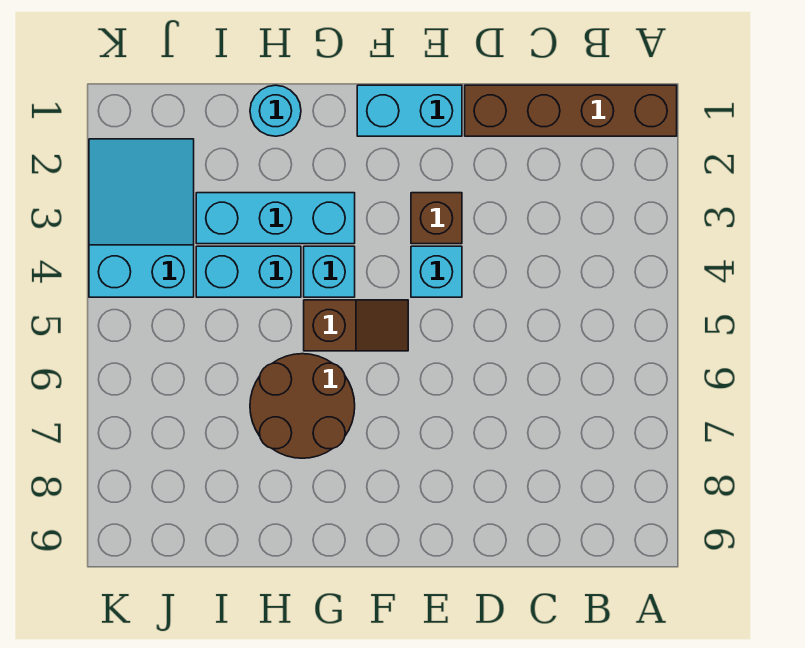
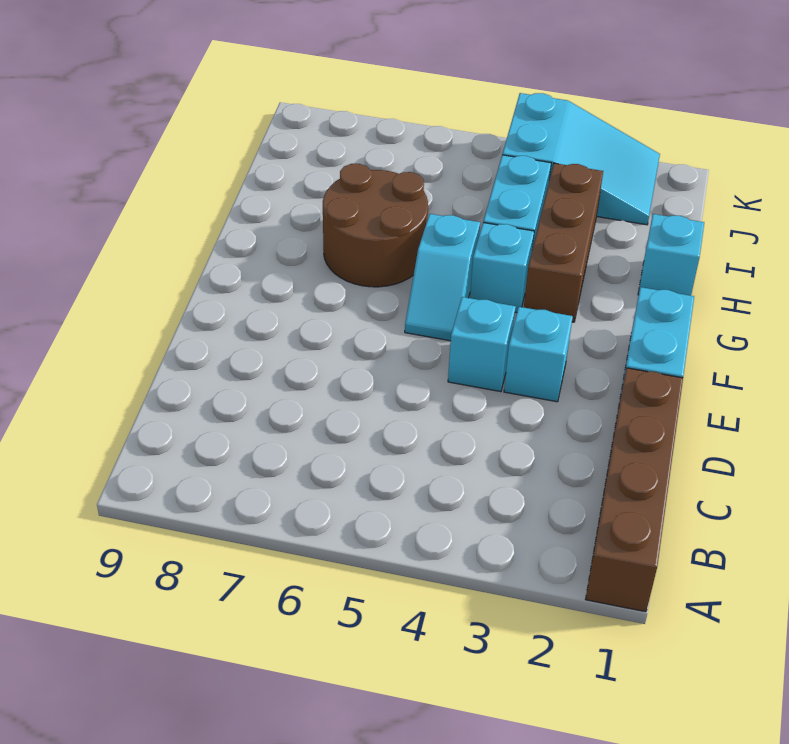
brown 1x1 brick [411,193,462,244] -> cyan 1x1 brick [504,307,573,402]
brown 1x2 slope [304,300,408,351] -> cyan 1x2 slope [405,214,480,341]
cyan 1x3 brick [196,193,355,244] -> brown 1x3 brick [524,163,603,322]
cyan 1x1 round brick [250,85,301,136] -> cyan 1x1 brick [638,214,704,296]

